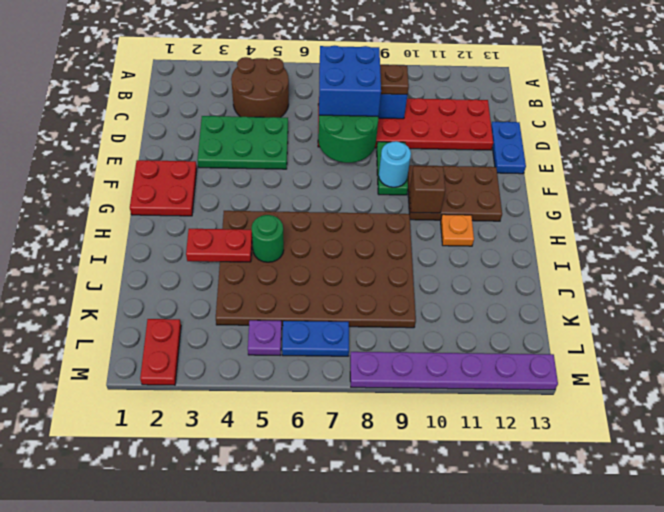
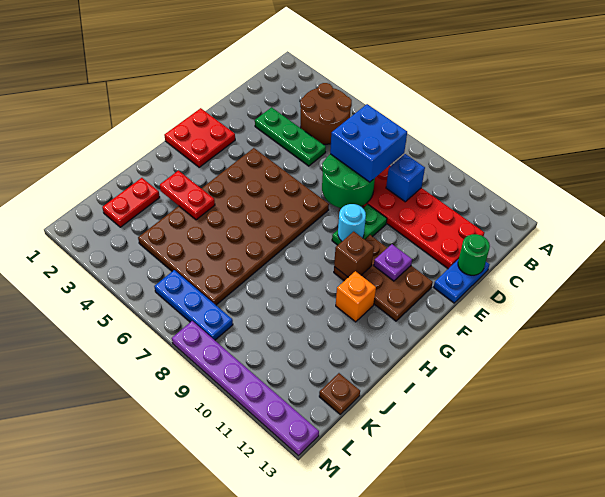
brown 1x1 plate [380,65,409,94] -> brown 1x1 plate moved to [319,373,360,414]
green 2x3 plate [197,116,288,169] -> green 1x3 plate [255,107,326,166]
brown 4x6 plate [216,211,416,328] -> brown 4x6 plate turned to [138,148,329,305]
orange 1x1 plate [441,214,474,246] -> orange 1x1 brick [336,271,376,322]
green 1x1 round brick [252,215,284,262] -> green 1x1 round brick moved to [458,234,490,275]
red 1x2 plate [140,319,181,385] -> red 1x2 plate moved to [102,178,160,227]
purple 1x1 plate [248,320,282,355] -> purple 1x1 plate moved to [374,244,412,281]
blue 1x2 plate [282,321,349,356] -> blue 1x3 plate [154,270,233,340]

